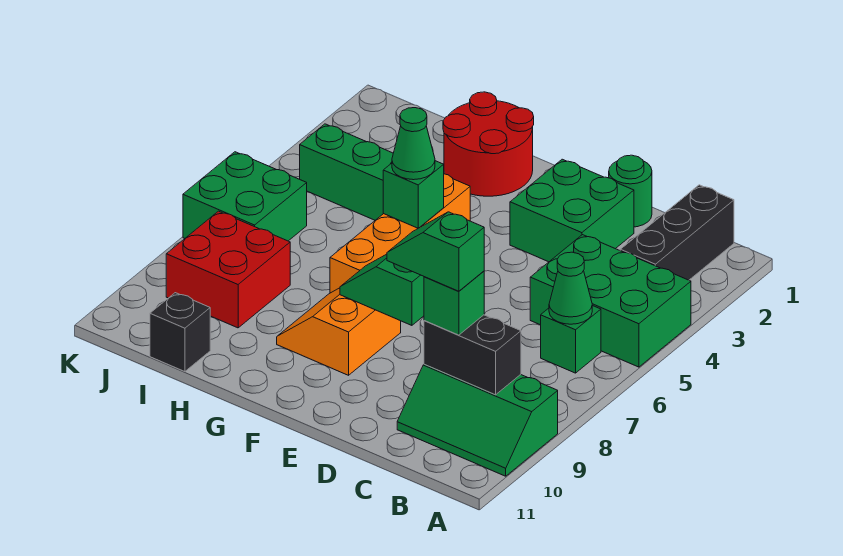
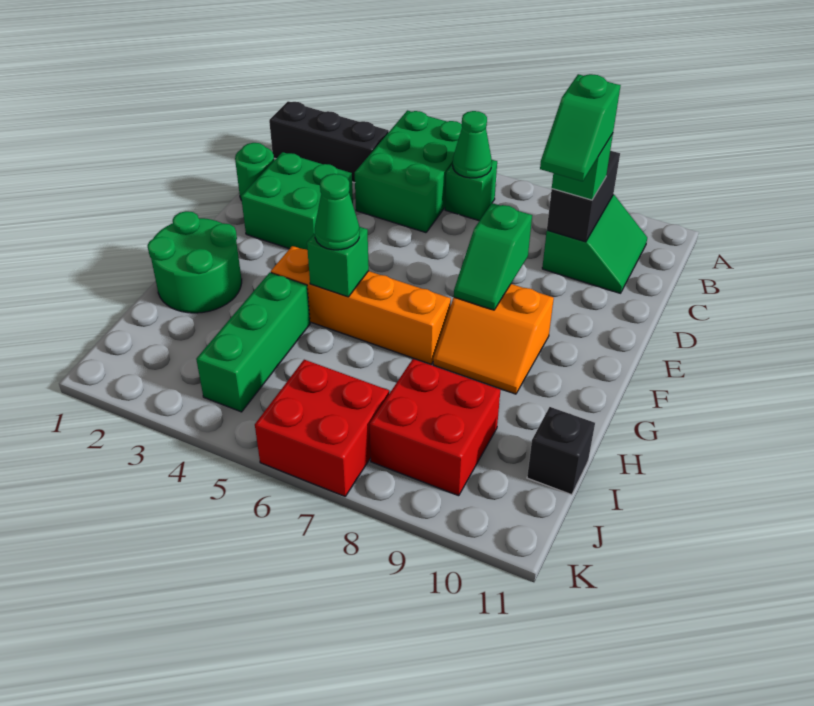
green 2x3 slope [397,364,558,476] -> green 2x2 slope [542,195,647,293]
red 2x2 round brick [443,92,534,196] -> green 2x2 round brick [147,211,242,313]
green 2x2 brick [183,152,307,241] -> red 2x2 brick [255,360,389,496]

